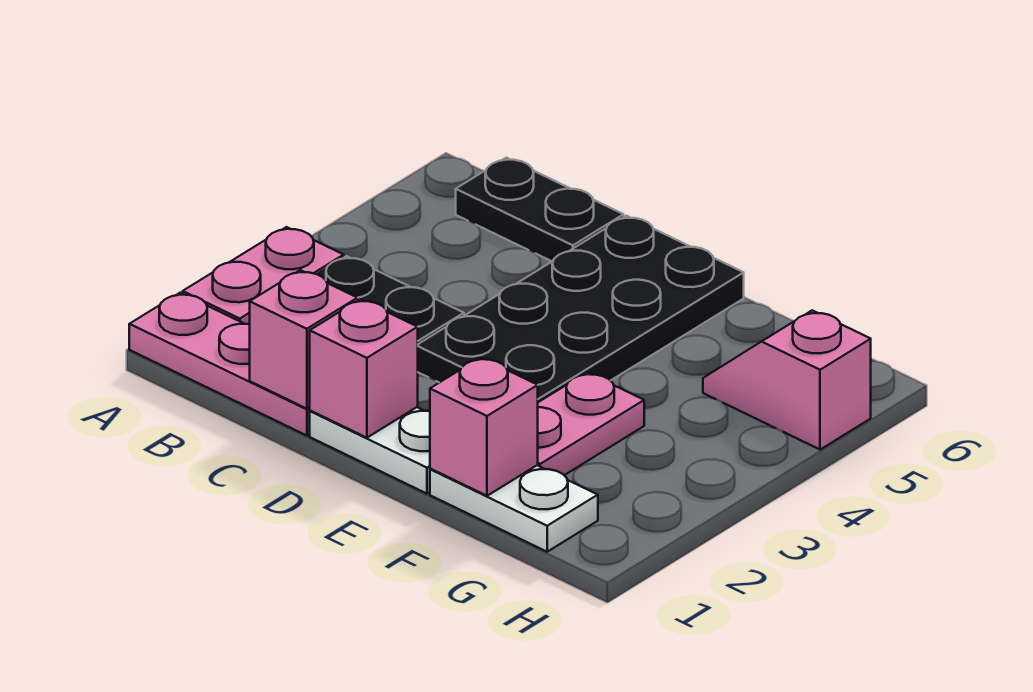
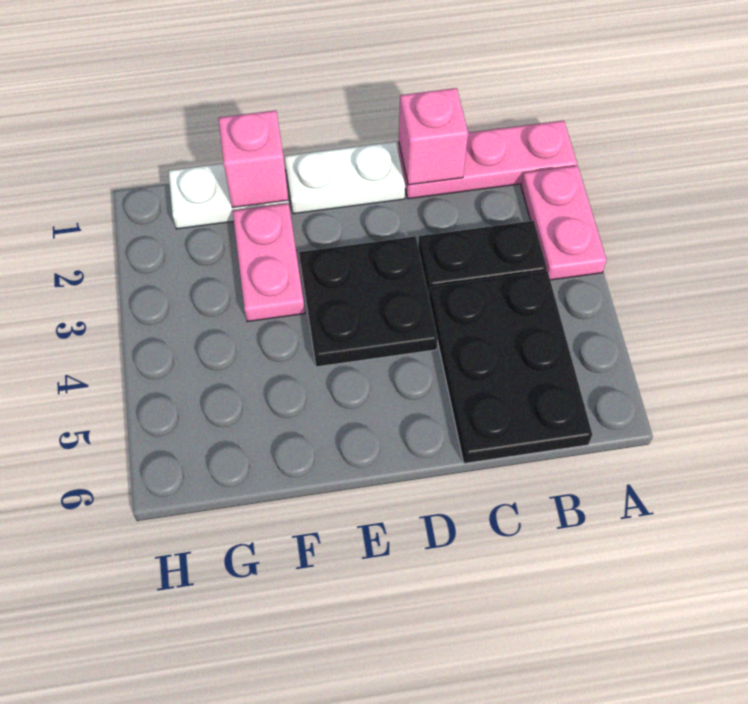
black 1x2 plate [456,158,624,261] -> black 2x3 plate [429,271,592,464]
pink 1x1 brick [310,299,418,438] -> none
black 2x4 plate [418,216,744,402] -> black 2x2 plate [299,236,438,367]
pink 1x2 slope [703,310,871,450] -> none

